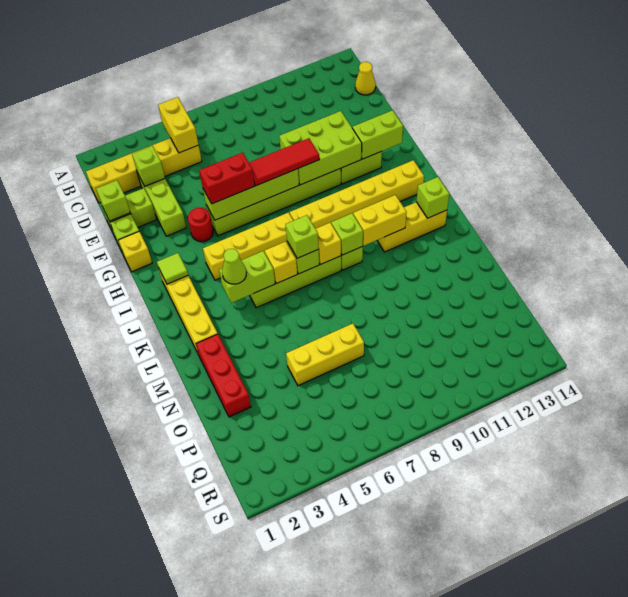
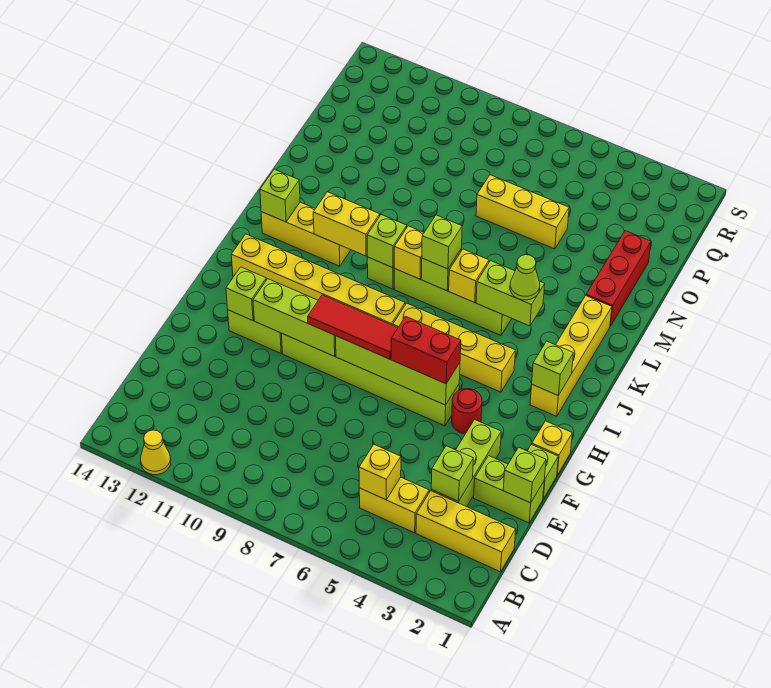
yellow 1x2 brick [158,97,198,153] -> yellow 1x1 brick [359,444,401,500]
yellow 1x1 cone [355,62,376,95] -> yellow 1x1 cone moved to [141,430,171,475]
lime 2x3 brick [279,111,362,185] -> lime 1x3 brick [253,279,336,356]
lime 1x2 brick [352,110,403,159] -> lime 1x1 brick [226,267,266,321]
lime 1x1 tile [157,253,188,284] -> lime 1x1 brick [532,341,573,396]

